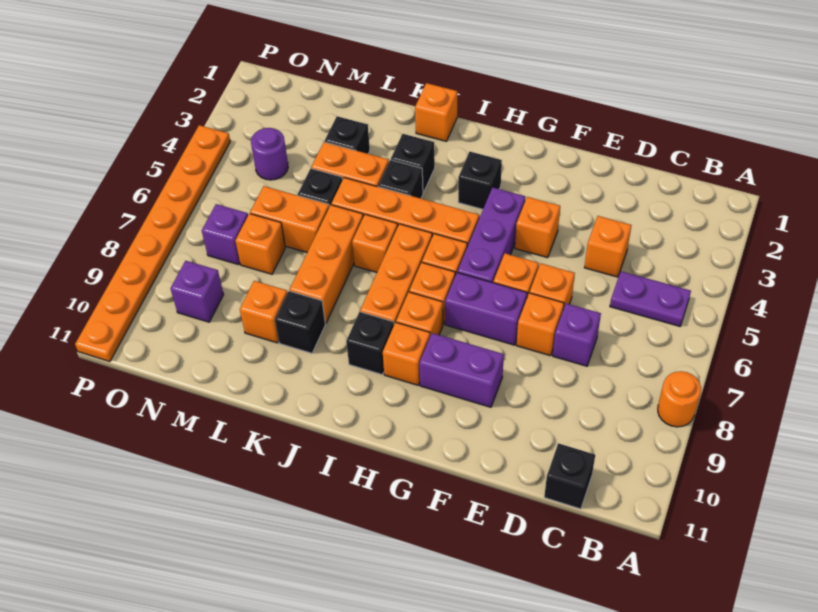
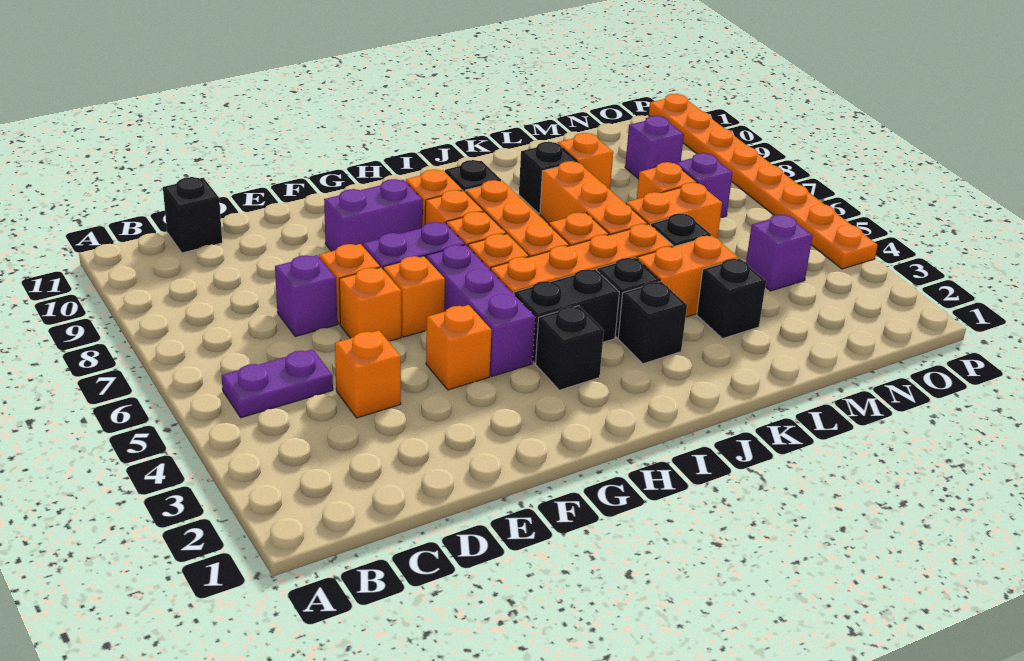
orange 1x1 round brick [658,371,701,427] -> none
none -> black 1x2 brick [514,269,619,363]
orange 1x1 brick [415,83,457,141] -> none
purple 1x1 round brick [251,128,288,180] -> purple 1x1 brick [746,215,813,291]

